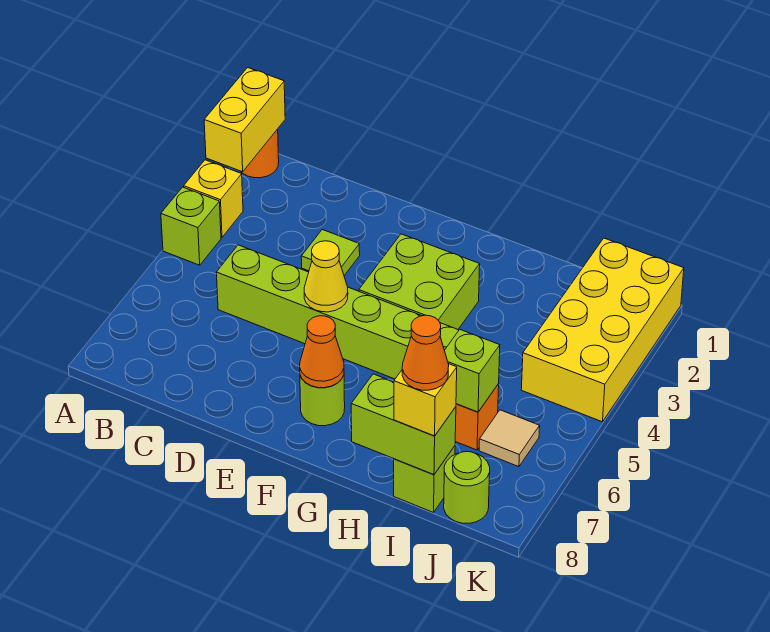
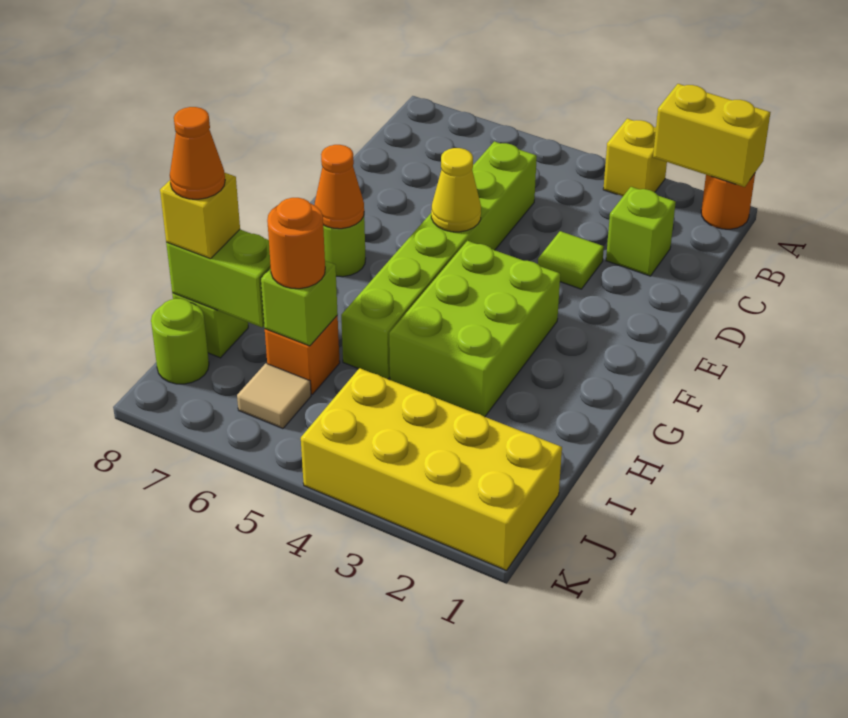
lime 1x1 brick [161,187,221,265] -> lime 1x1 brick moved to [606,187,676,276]
lime 2x2 brick [359,234,480,330] -> lime 2x3 brick [389,241,560,417]
lime 1x2 brick [351,374,456,475] -> lime 1x2 brick turned to [166,230,271,327]
none -> orange 1x1 round brick [267,198,325,289]

